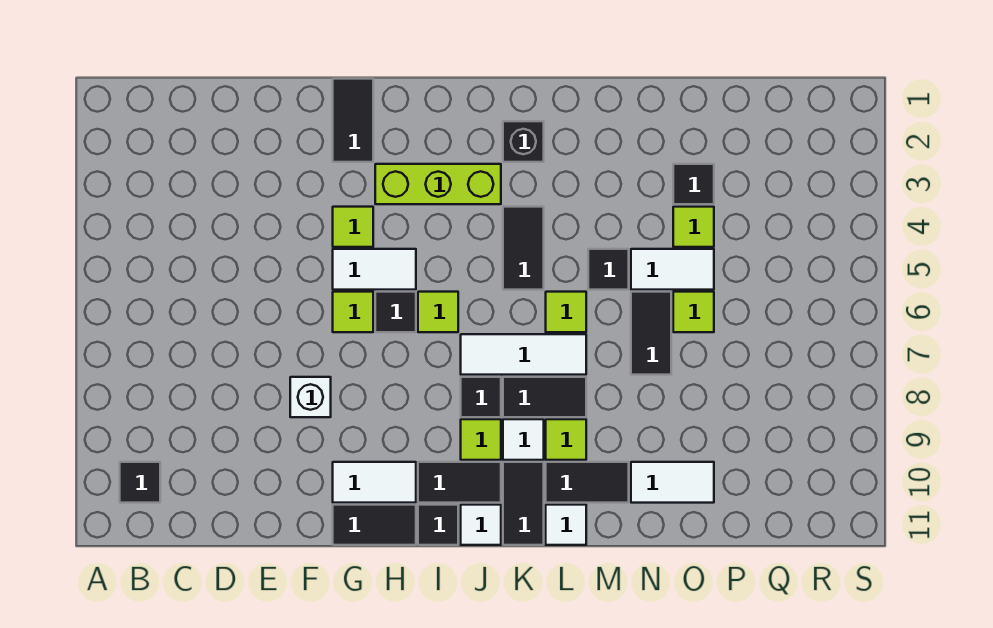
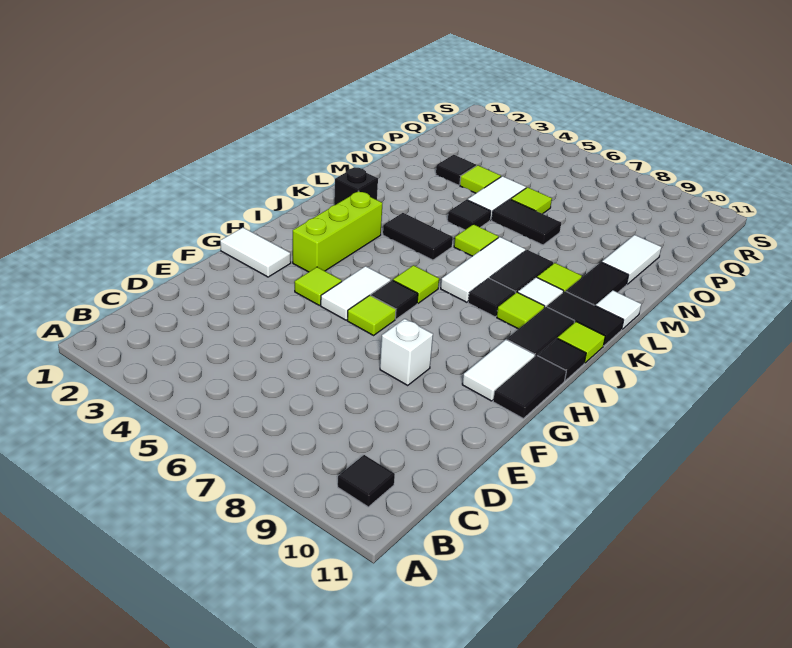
black 1x2 tile [333,79,373,162] -> white 1x2 tile [220,228,291,277]
white 1x1 tile [461,505,501,545] -> lime 1x1 tile [558,322,605,363]

